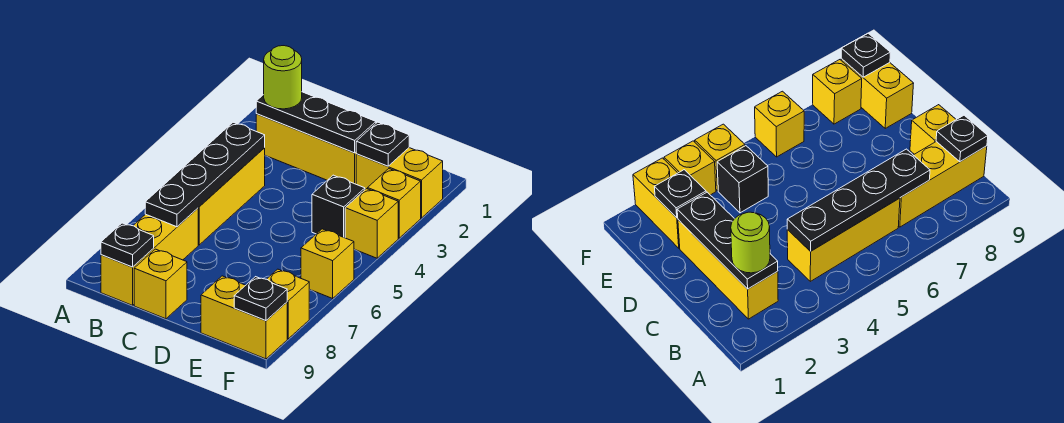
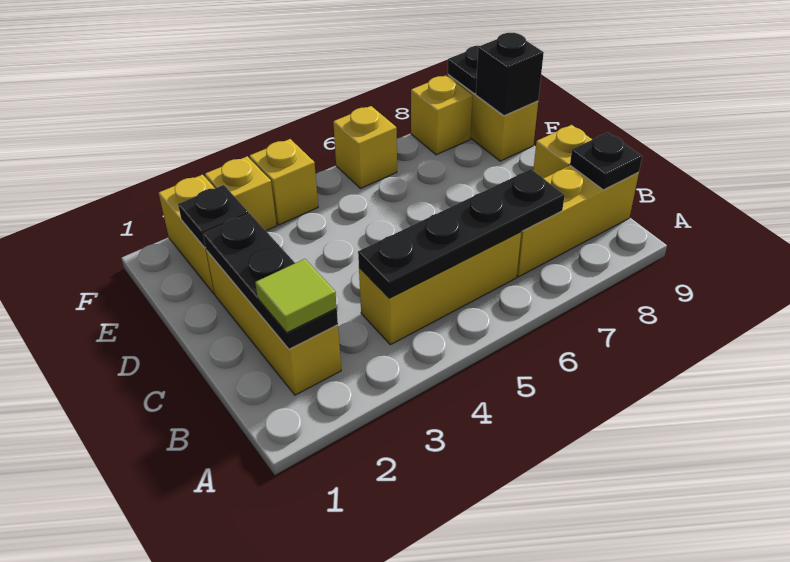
lime 1x1 round brick [264,46,302,109] -> lime 1x1 tile [255,259,337,333]
black 1x1 brick [312,175,365,238] -> black 1x1 brick moved to [476,33,544,116]

